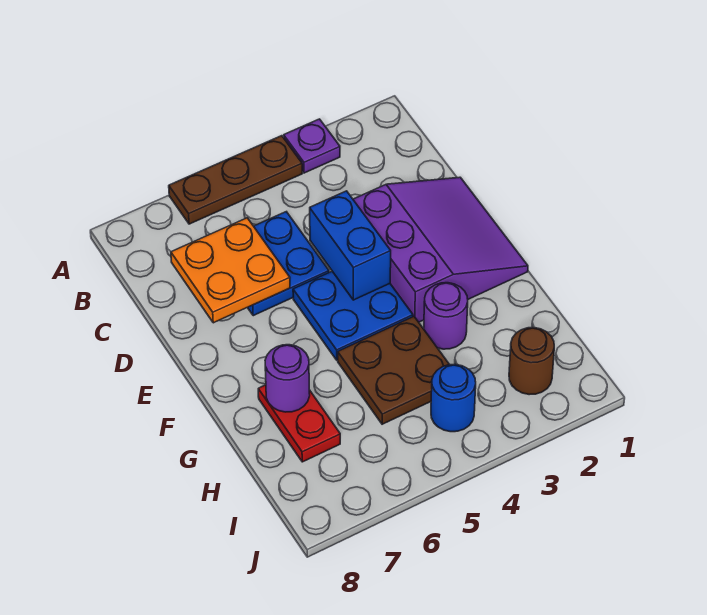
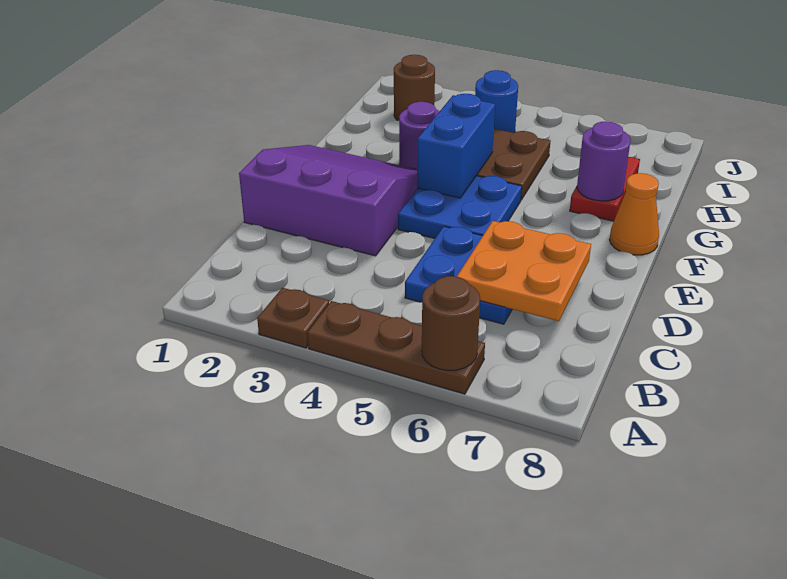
purple 1x1 plate [284,119,340,173] -> brown 1x1 plate [257,288,329,348]
none -> brown 1x1 round brick [422,276,480,371]
purple 3x3 slope [353,177,528,322] -> purple 3x3 slope turned to [239,145,417,256]
blue 1x2 brick [310,191,391,300] -> blue 1x2 brick moved to [417,94,495,198]
none -> orange 1x1 cone [609,173,659,255]

